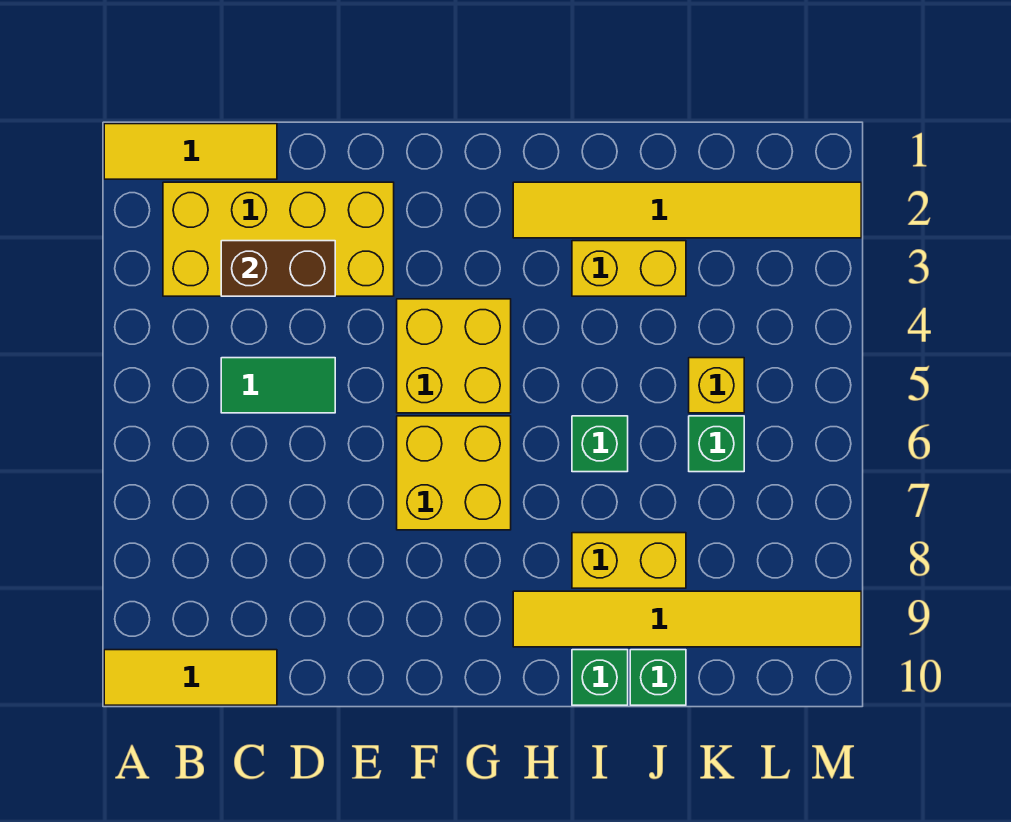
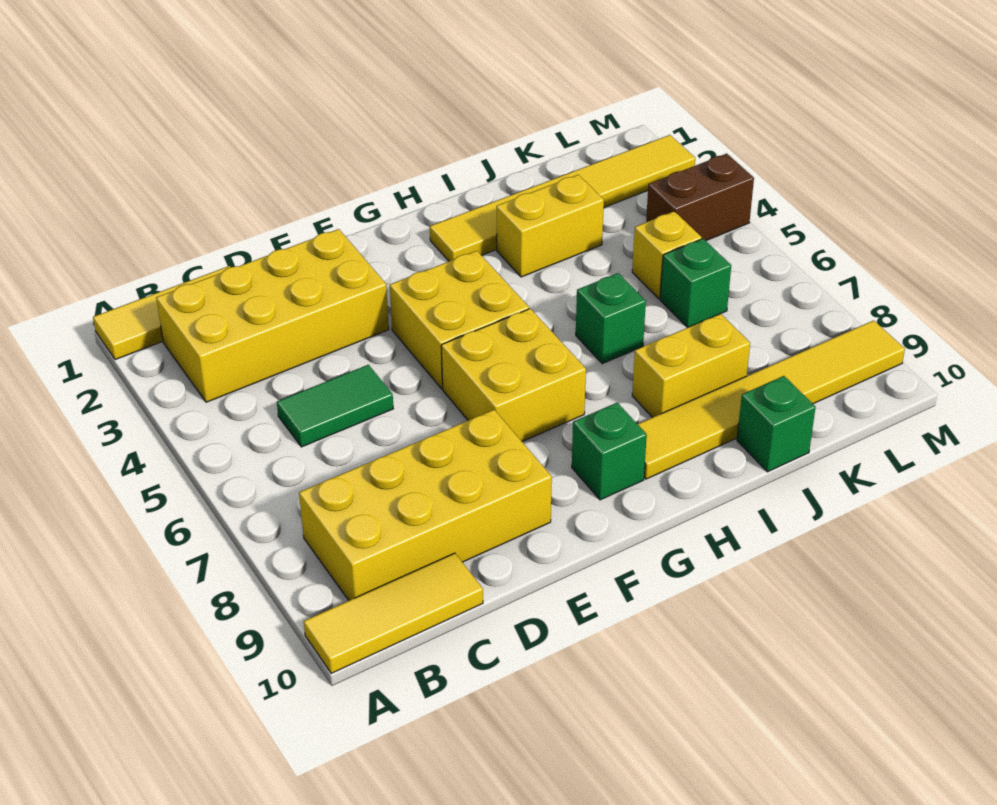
none -> yellow 2x4 brick [299,410,552,600]
brown 1x2 brick [221,241,335,296] -> brown 1x2 brick moved to [646,154,754,241]
green 1x1 brick [572,650,628,705] -> green 1x1 brick moved to [572,403,647,500]

